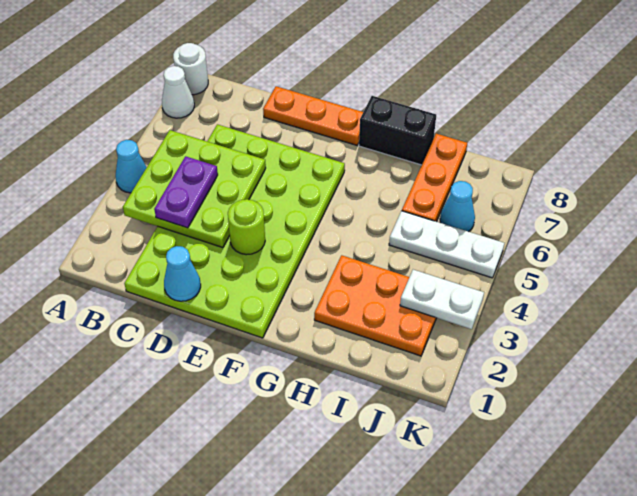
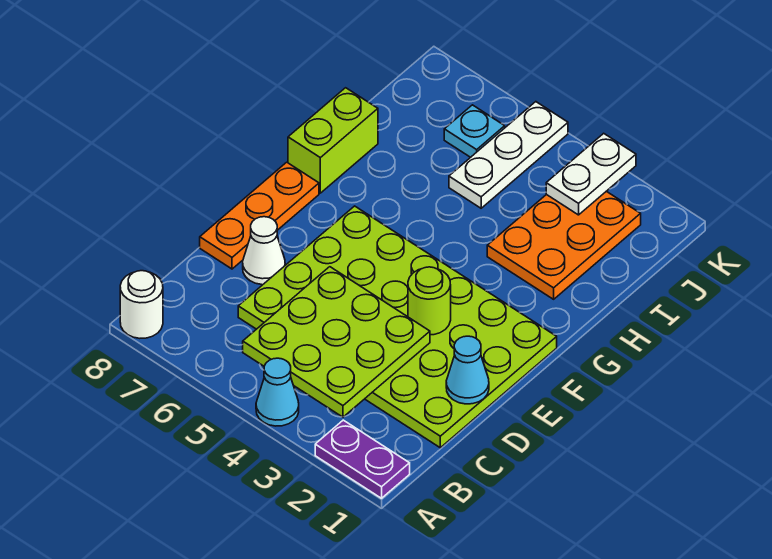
white 1x1 cone [162,66,194,118] -> white 1x1 cone moved to [243,217,285,285]
purple 1x2 plate [154,156,218,228] -> purple 1x2 plate moved to [315,420,410,498]
black 1x2 brick [359,96,436,165] -> lime 1x2 brick [288,88,378,193]
orange 1x3 plate [402,134,467,222] -> none
cyan 1x1 cone [440,181,475,232] -> cyan 1x1 plate [444,105,505,157]

